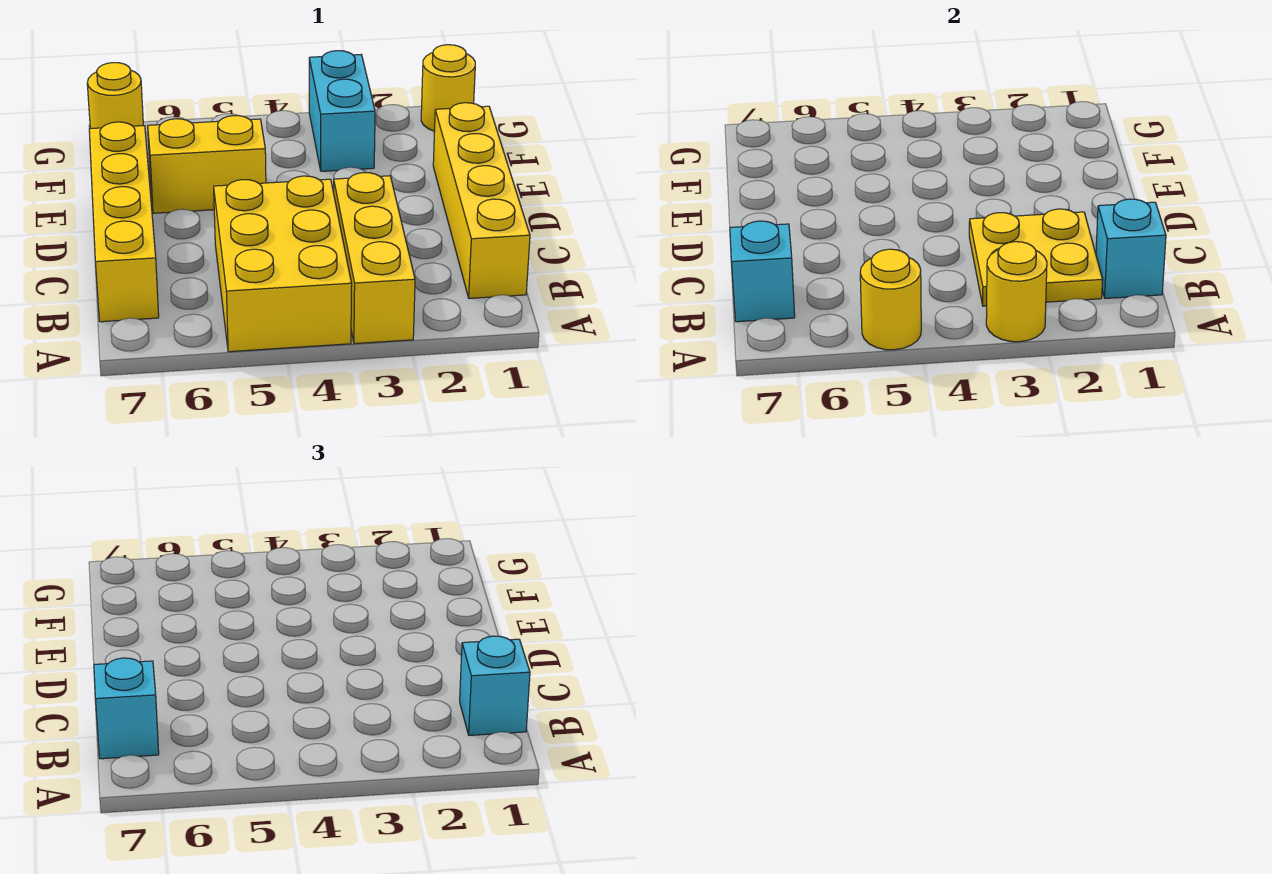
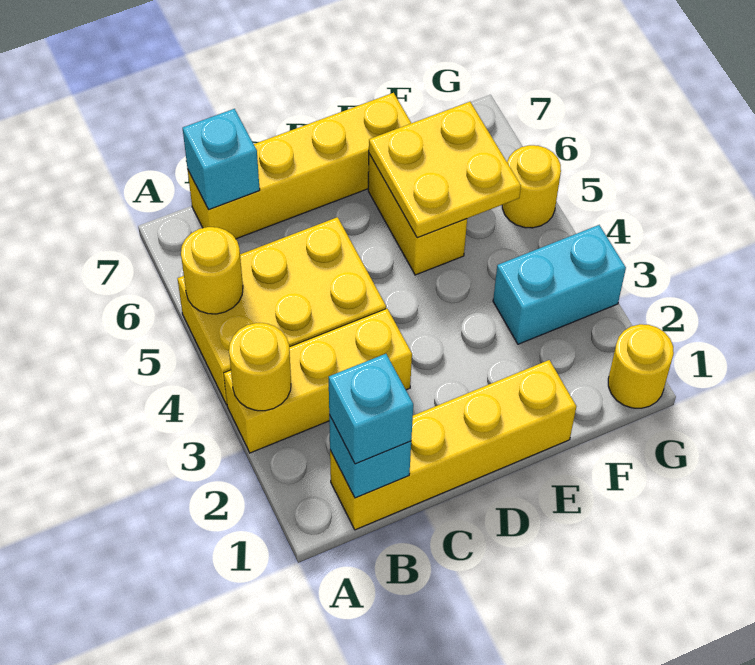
yellow 2x2 plate [969,209,1103,306] -> yellow 2x2 plate moved to [369,102,521,238]
cyan 1x1 brick [94,658,159,759] -> none
yellow 1x1 round brick [87,63,143,129] -> yellow 1x1 round brick moved to [502,145,561,228]

